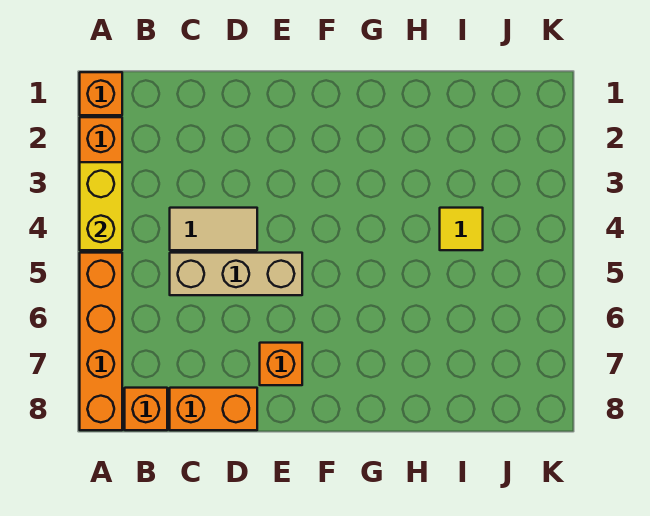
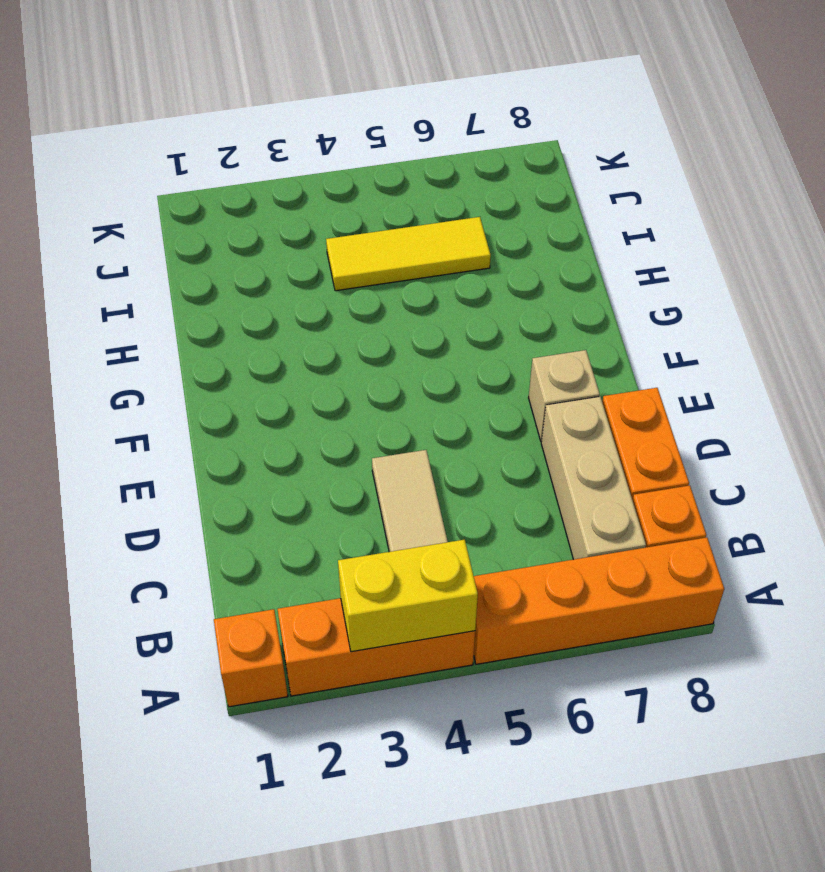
tan 1x3 brick [170,253,302,295] -> tan 1x3 brick moved to [541,396,646,559]
orange 1x1 brick [260,343,302,385] -> tan 1x1 brick [529,350,600,441]
yellow 1x1 tile [440,208,483,250] -> yellow 1x3 tile [326,217,491,291]

